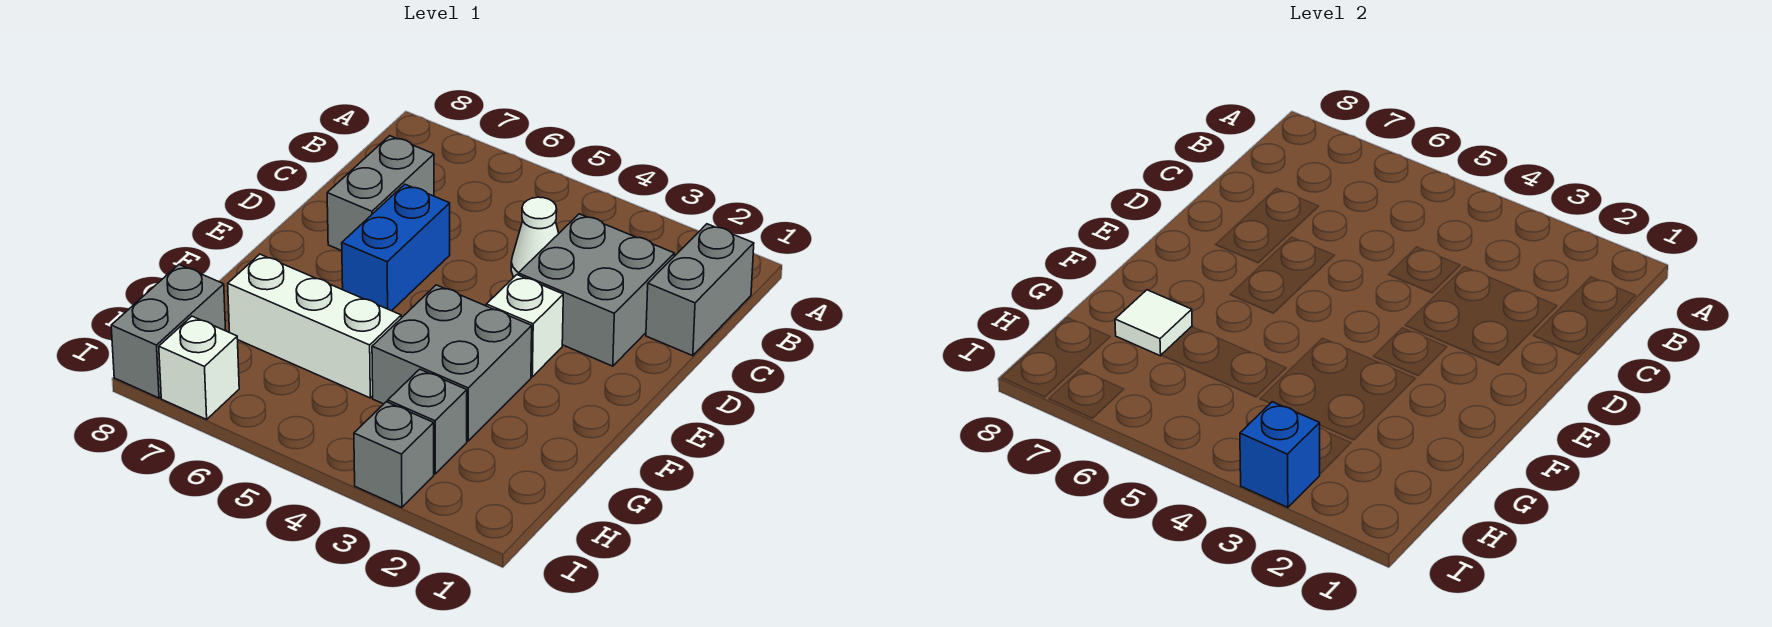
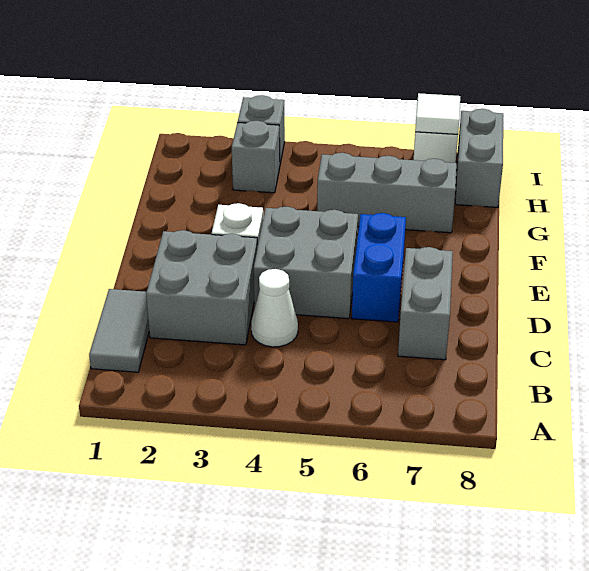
grey 1x2 brick [646,224,754,356] -> grey 1x2 tile [89,289,149,372]
grey 2x2 brick [372,285,532,441] -> grey 2x2 brick moved to [254,207,358,319]
white 1x3 brick [228,254,401,398] -> grey 1x3 brick [317,153,457,233]
white 1x1 tile [1115,290,1192,356] -> white 1x1 tile moved to [415,93,460,134]
blue 1x1 brick [1240,402,1320,507] -> none

